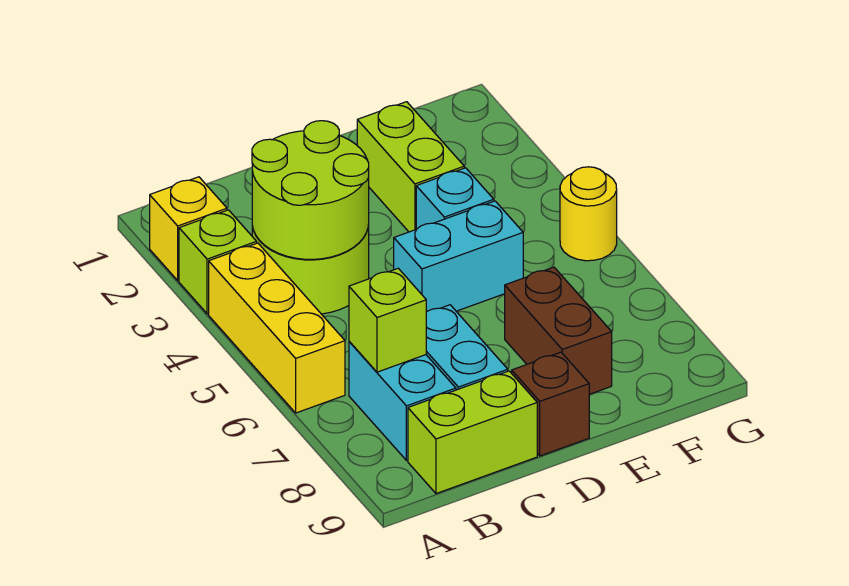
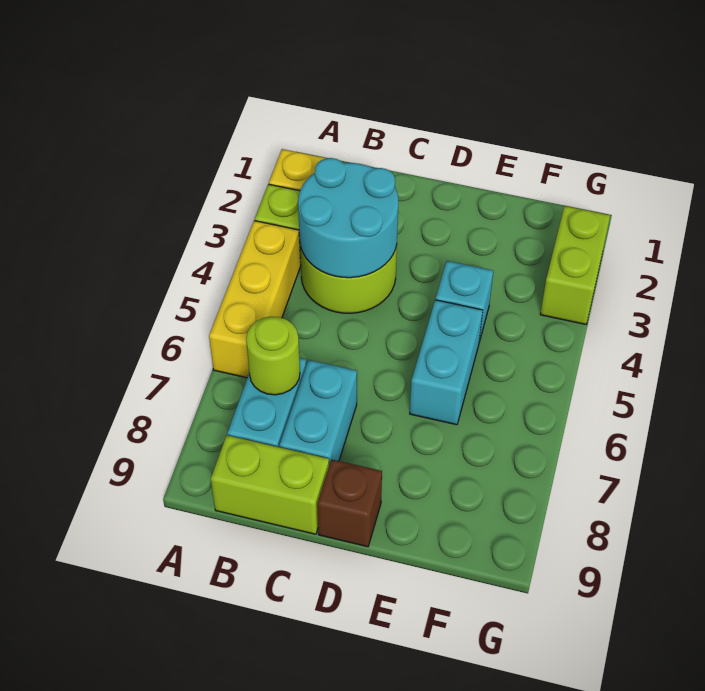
lime 2x2 round brick [252,121,369,259] -> cyan 2x2 round brick [298,158,398,278]
lime 1x1 brick [349,268,426,372] -> lime 1x1 round brick [246,316,300,395]
cyan 1x2 brick [394,201,523,312] -> cyan 1x2 brick turned to [410,300,483,425]
lime 1x2 brick [357,102,464,232] -> lime 1x2 brick moved to [540,206,610,324]
brown 1x2 brick [505,267,612,394] -> none
yellow 1x1 round brick [560,167,617,261] -> none

